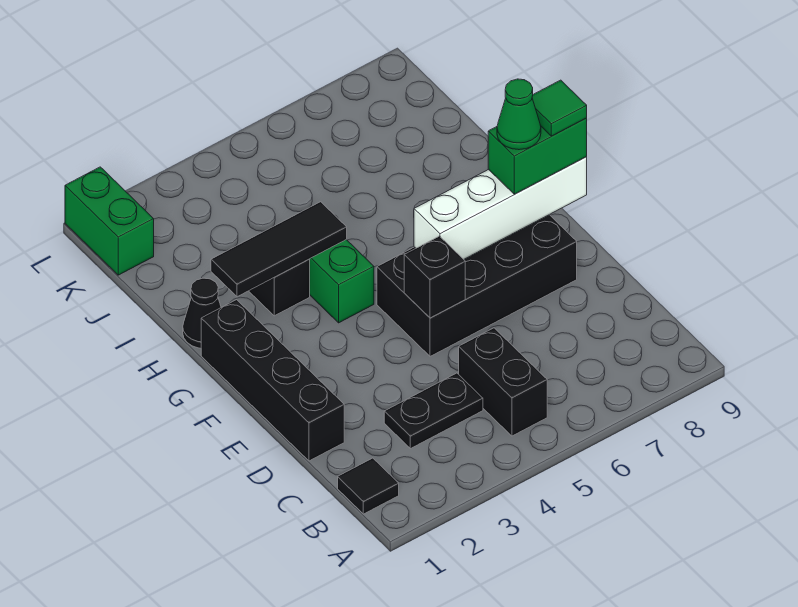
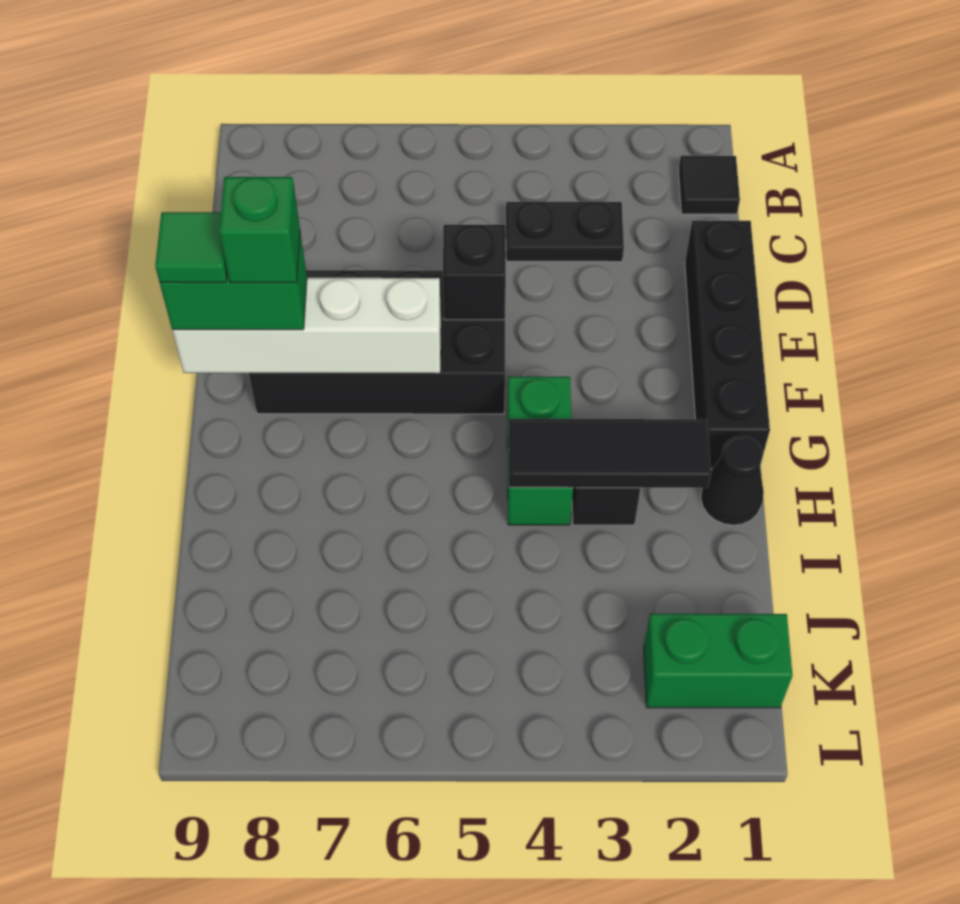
black 1x2 brick [459,328,547,436] -> none
green 1x1 cone [497,79,541,150] -> green 1x1 brick [219,177,300,283]
green 1x2 brick [65,167,154,275] -> green 1x2 brick turned to [644,614,793,708]

